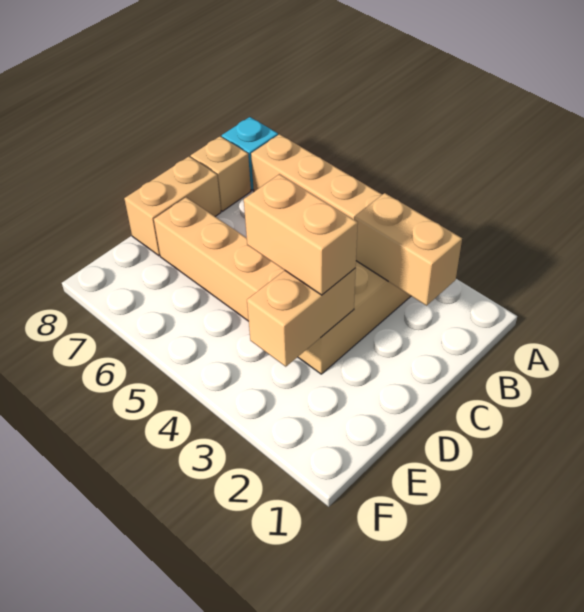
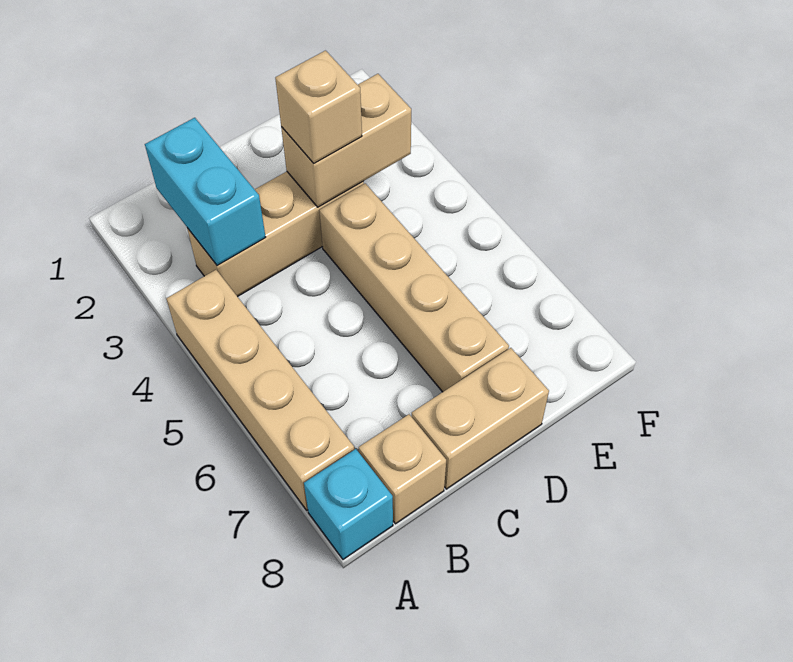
tan 1x2 brick [354,193,462,306] -> cyan 1x2 brick [145,118,265,266]
tan 1x2 brick [244,174,358,295] -> tan 1x1 brick [275,51,362,163]

